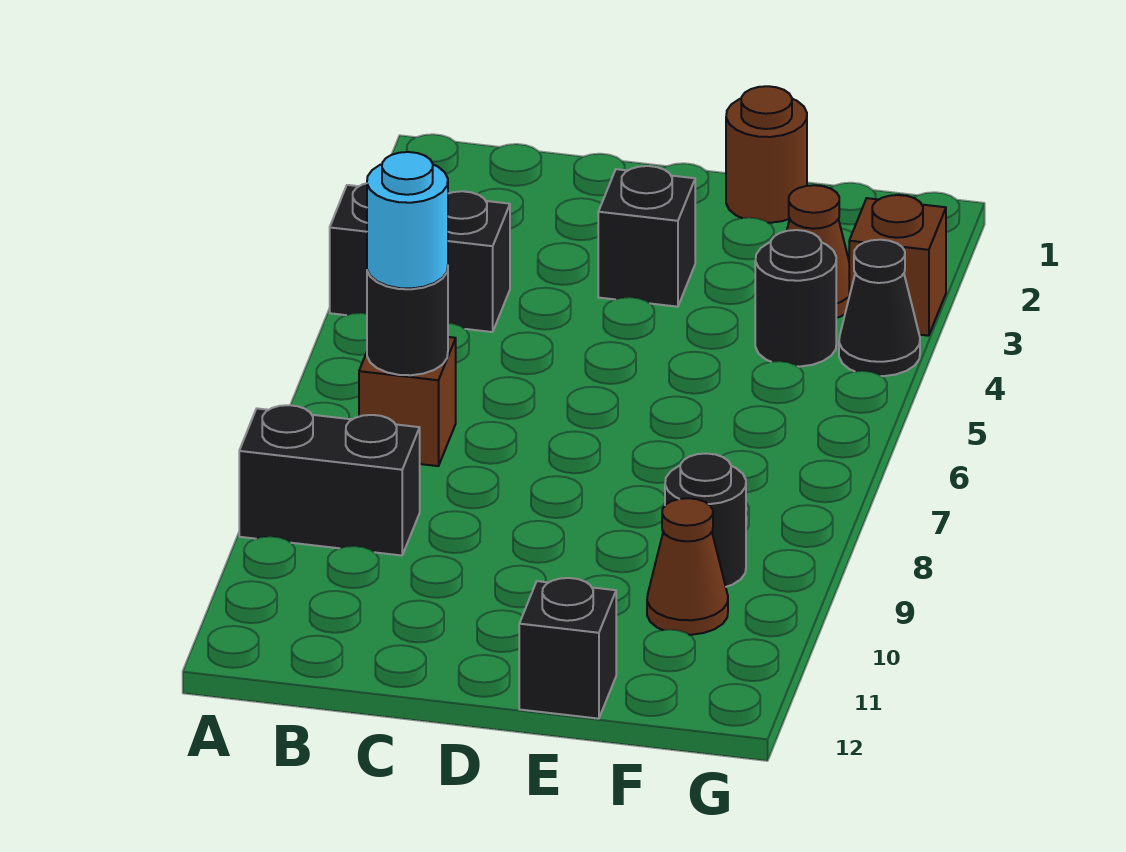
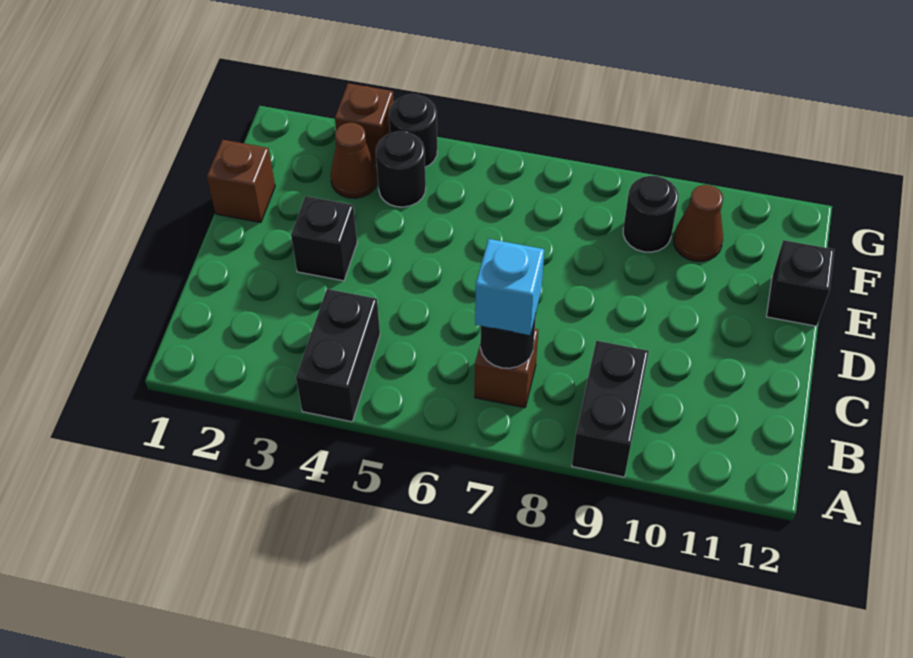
cyan 1x1 round brick [367,152,448,289] -> cyan 1x1 brick [475,239,544,335]
brown 1x1 round brick [726,86,807,223] -> brown 1x1 brick [207,140,275,223]
black 1x1 cone [839,240,920,376] -> black 1x1 round brick [389,94,437,167]

